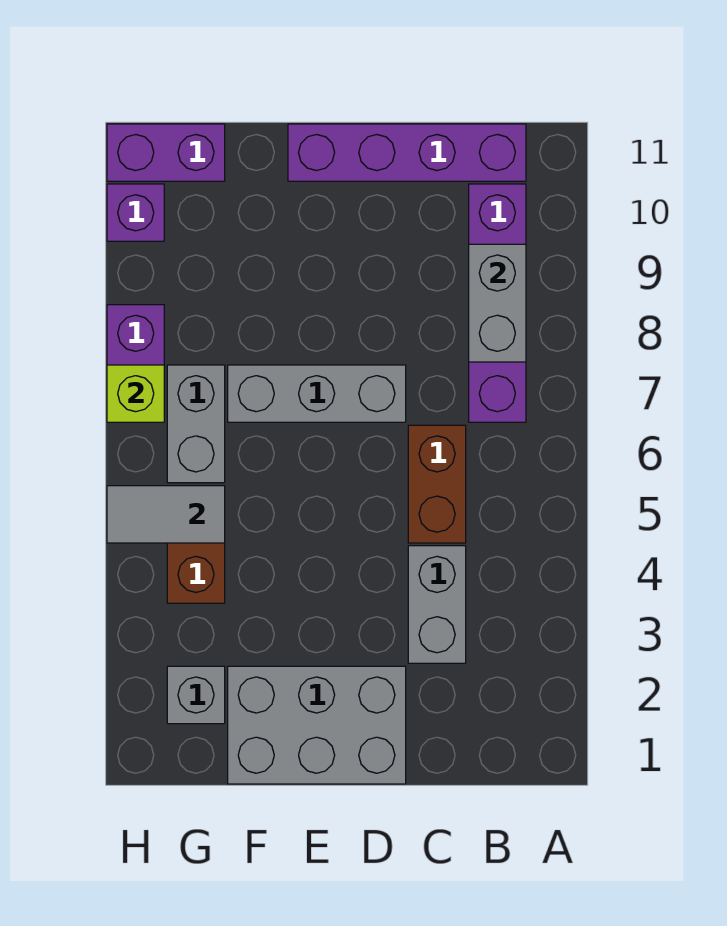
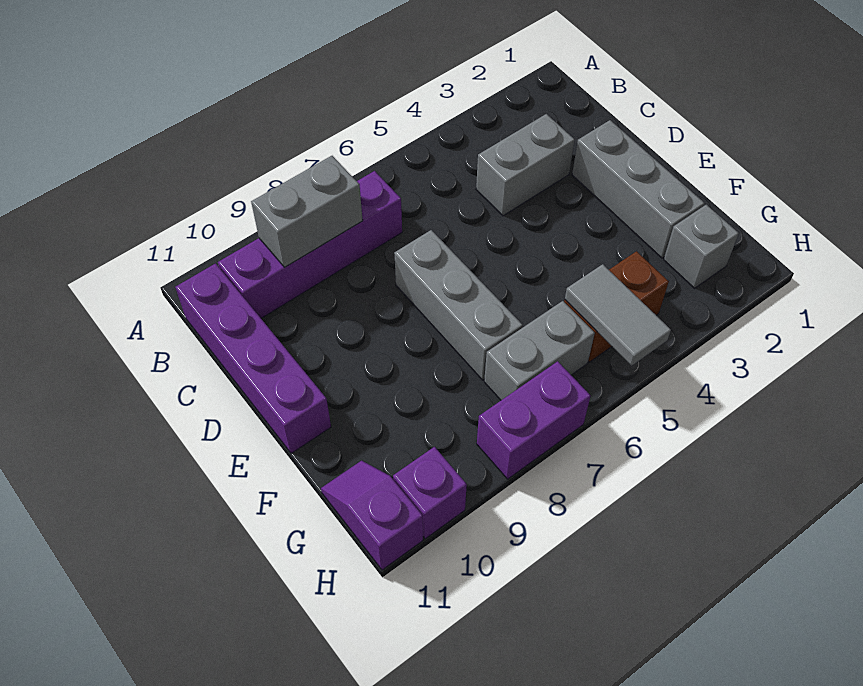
brown 1x2 brick [408,425,466,543] -> none
grey 2x3 brick [228,666,406,784] -> grey 1x3 brick [572,120,704,258]
purple 1x2 brick [107,124,225,181] -> purple 1x2 slope [321,461,423,570]
lime 1x1 brick [107,365,164,422] -> none

